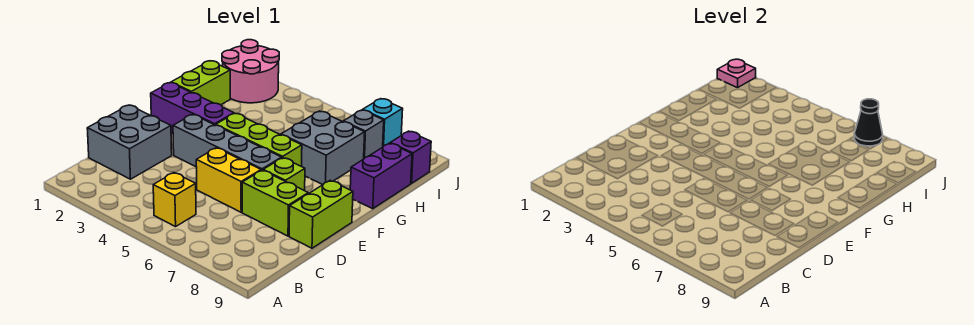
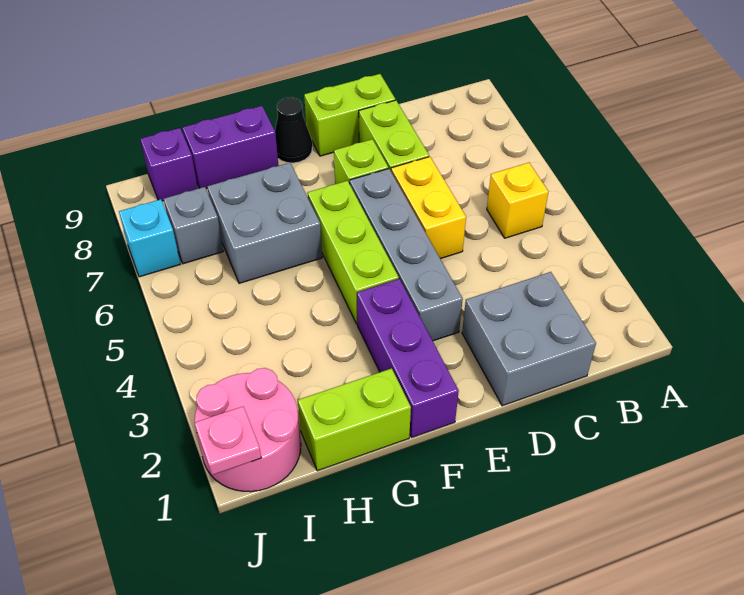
black 1x1 cone [854,99,883,146] -> black 1x1 cone moved to [275,97,312,163]

